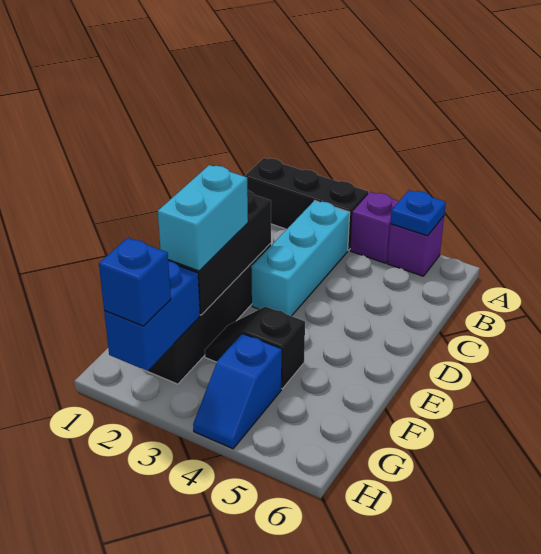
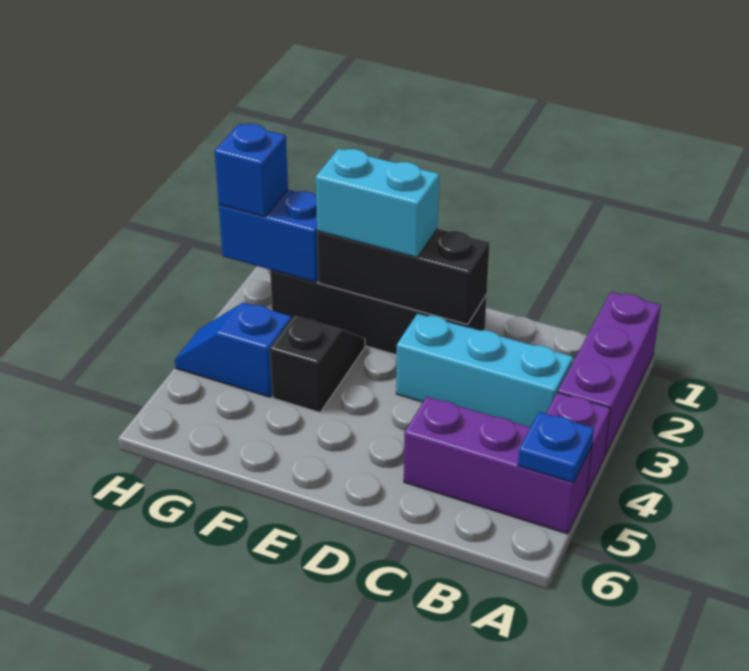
black 1x3 brick [245,158,368,251] -> purple 1x3 brick [558,292,661,456]
purple 1x1 brick [387,216,444,276] -> purple 1x3 brick [404,397,592,534]

